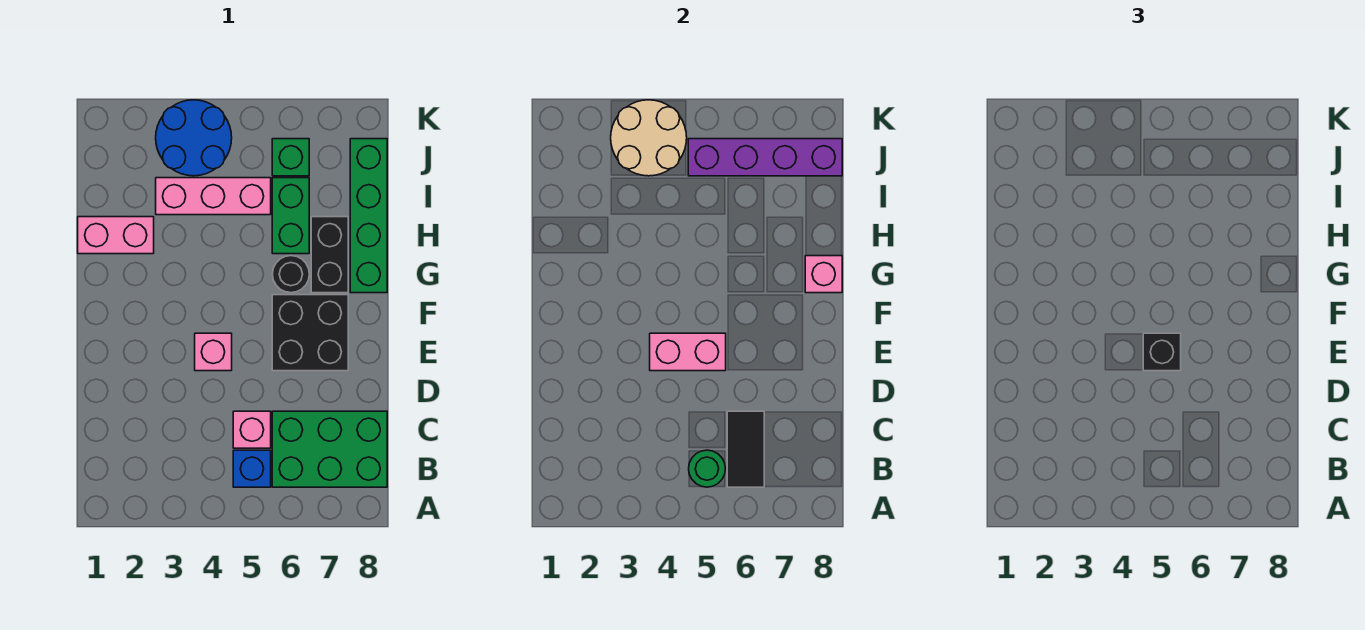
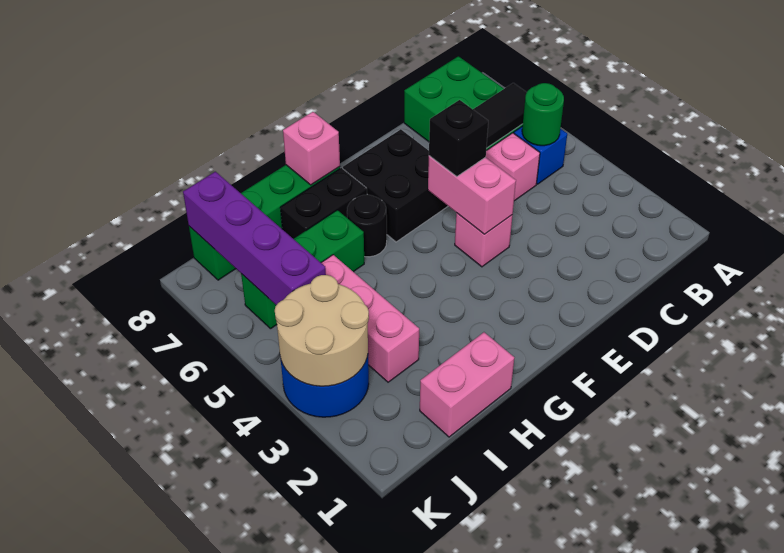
pink 1x2 brick [78,217,154,254] -> pink 1x2 brick turned to [420,332,514,437]

